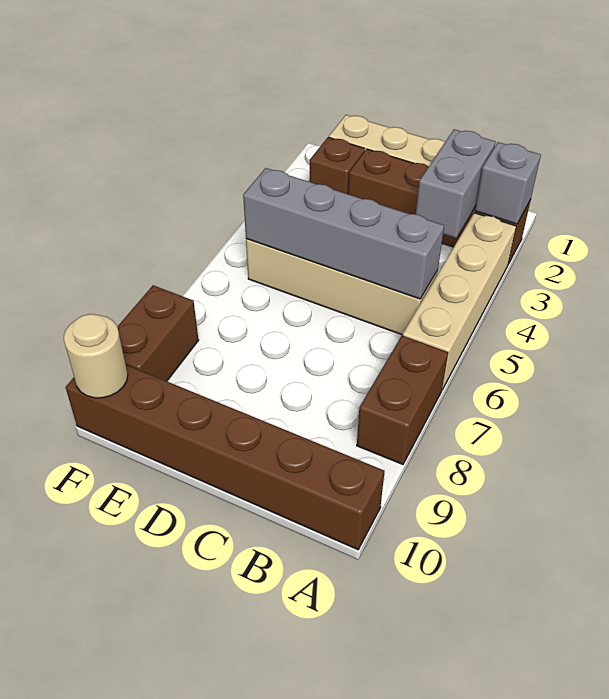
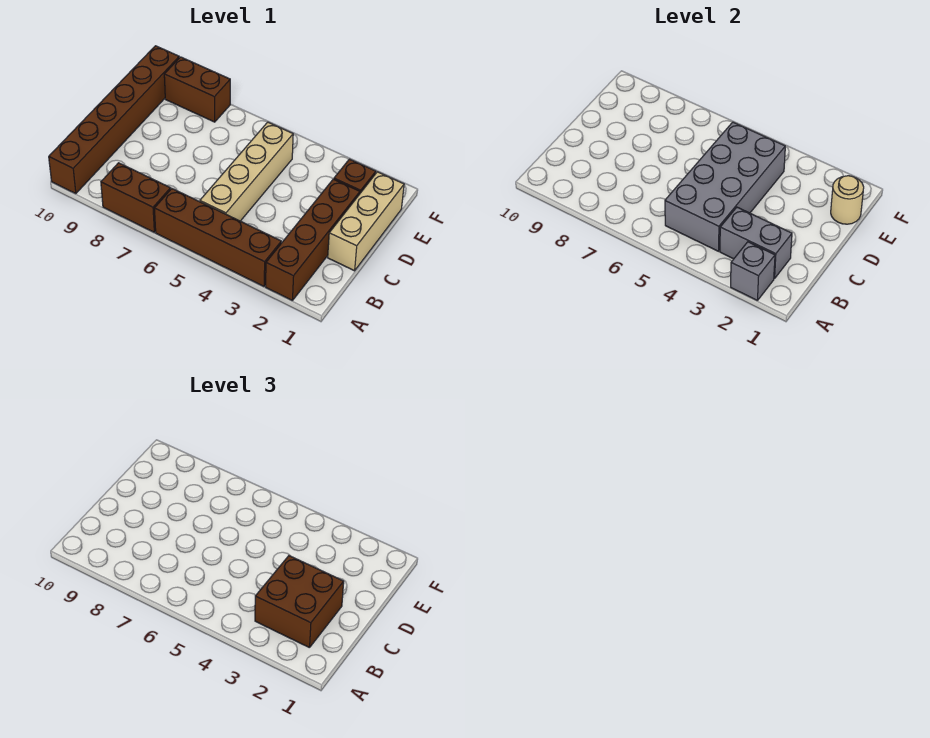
tan 1x4 brick [403,213,516,390] -> brown 1x4 brick [154,189,281,286]
none -> brown 2x2 brick [255,556,344,648]
grey 1x4 brick [243,168,444,299] -> grey 2x4 brick [665,122,785,251]
tan 1x1 round brick [64,314,128,398] -> tan 1x1 round brick moved to [831,176,864,224]

